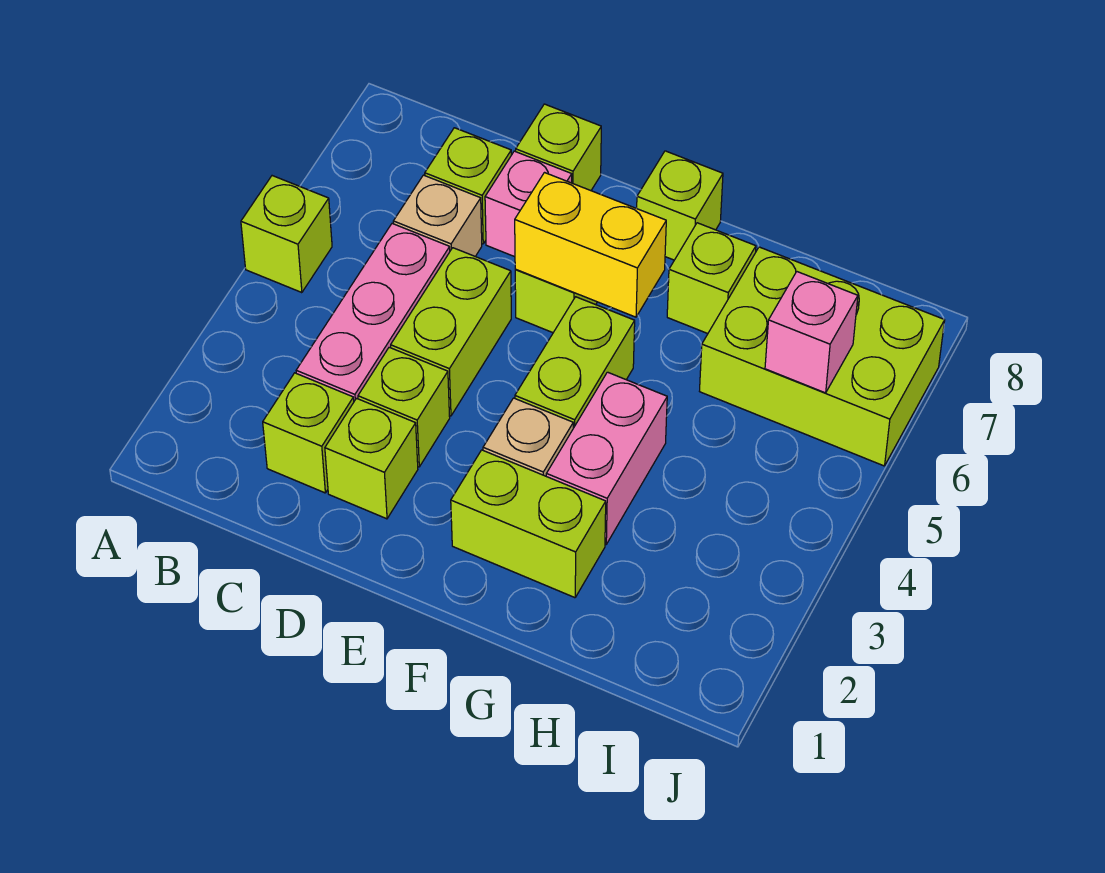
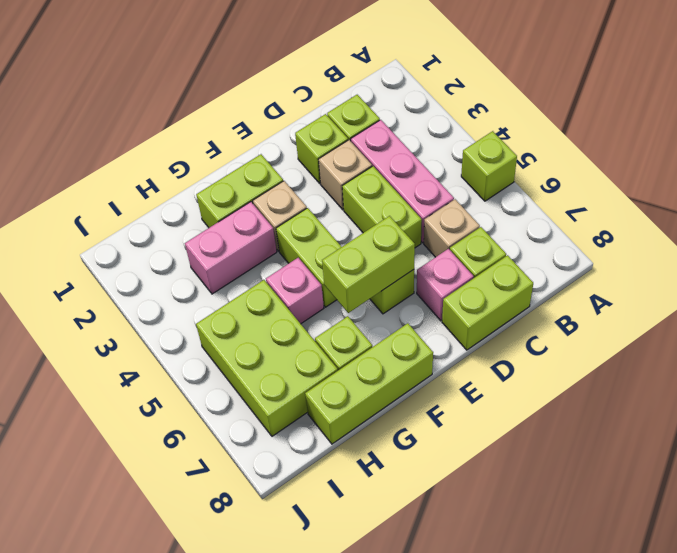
lime 1x1 brick [358,347,450,467] -> tan 1x1 brick [318,140,372,210]
lime 1x1 brick [516,104,601,191] -> lime 1x2 brick [442,255,533,350]
yellow 1x2 brick [515,173,666,317] -> lime 1x2 brick [322,216,415,313]
lime 1x1 brick [637,151,723,260] -> lime 1x3 brick [305,323,433,444]
pink 1x2 brick [546,372,667,544] -> pink 1x2 brick turned to [185,202,277,294]
lime 2x3 brick [700,247,945,466] -> lime 2x3 brick turned to [196,280,338,436]
pink 1x1 brick [765,272,858,393] -> pink 1x1 brick moved to [266,258,324,324]

